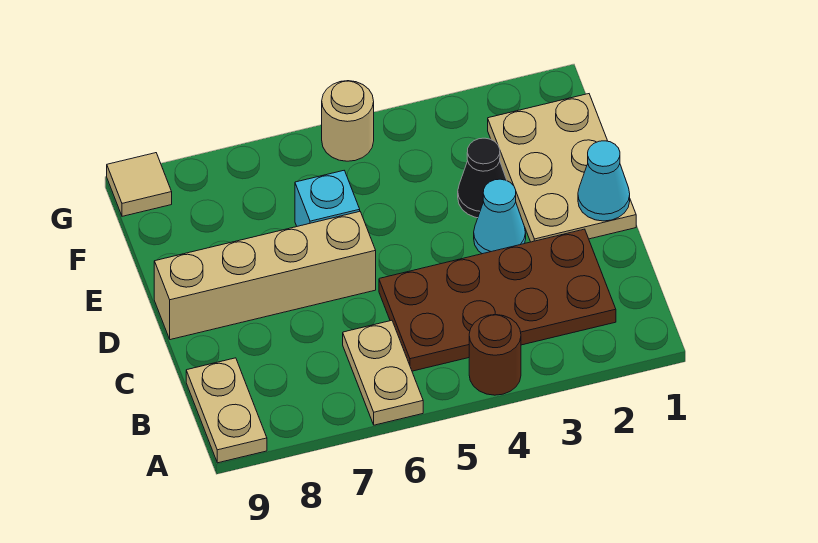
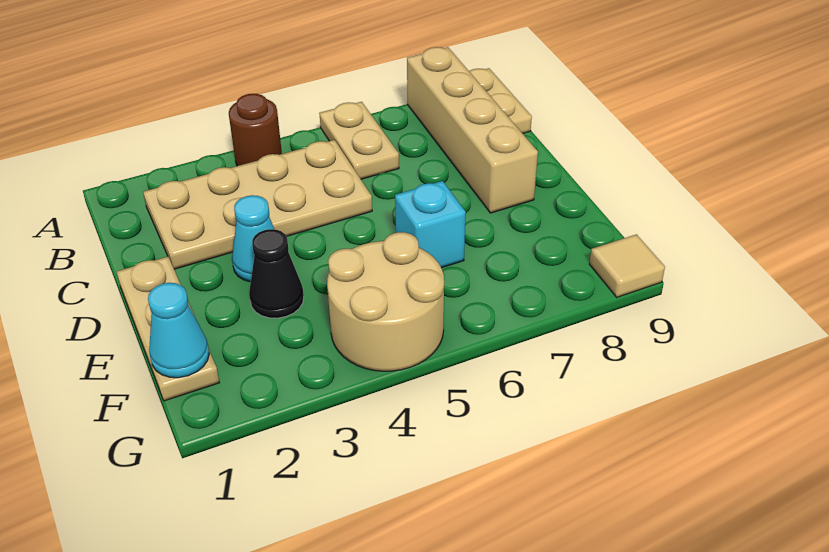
brown 2x4 plate [379,229,616,371] -> tan 2x4 plate [143,140,372,269]
tan 2x3 plate [488,94,636,242] -> tan 1x3 plate [117,257,219,401]
cyan 1x1 cone [578,141,630,221] -> cyan 1x1 cone moved to [148,283,209,378]
tan 1x4 brick [154,212,376,340] -> tan 1x4 brick turned to [407,47,538,213]
tan 1x1 round brick [322,81,374,161] -> tan 2x2 round brick [327,232,444,371]

